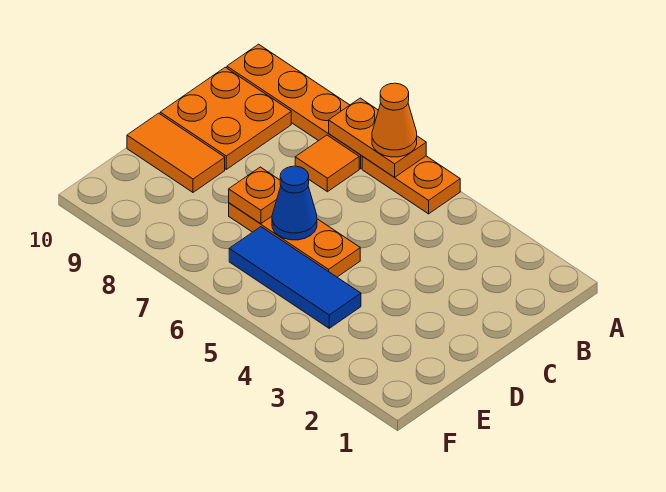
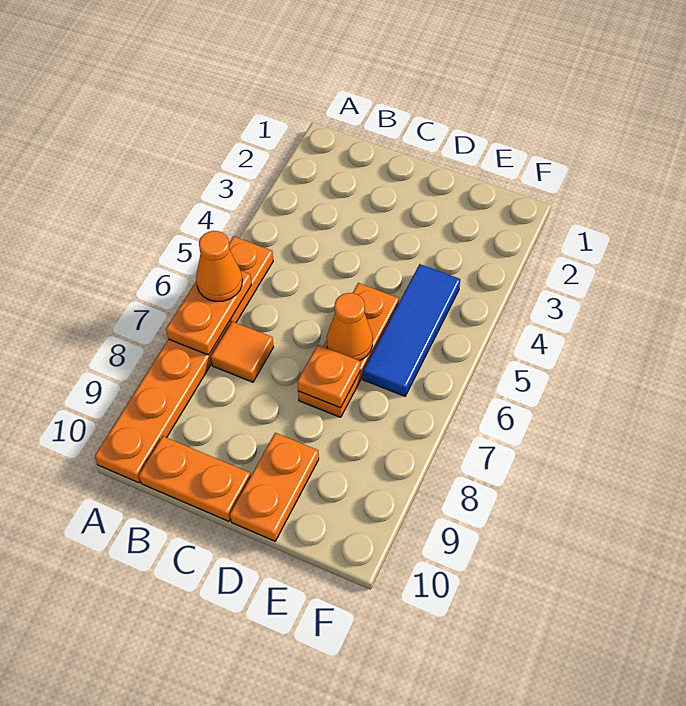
orange 2x2 plate [160,67,291,169] -> orange 1x2 plate [139,436,251,521]
blue 1x1 cone [272,166,317,240] -> orange 1x1 cone [327,293,373,361]
orange 1x2 tile [127,113,225,192] -> orange 1x2 plate [230,433,319,541]

